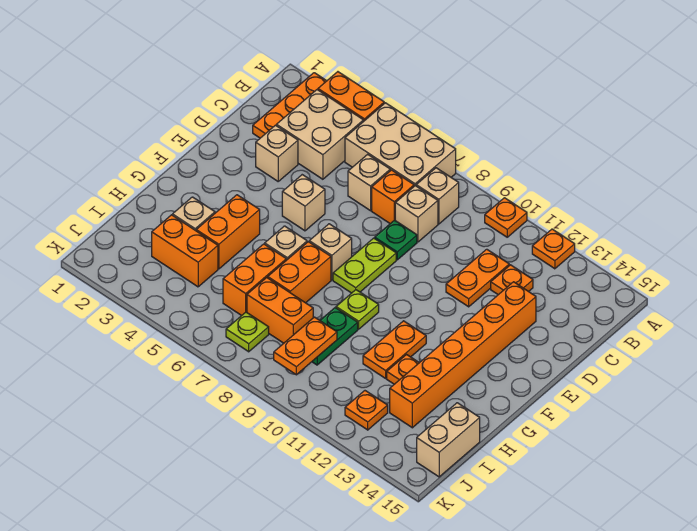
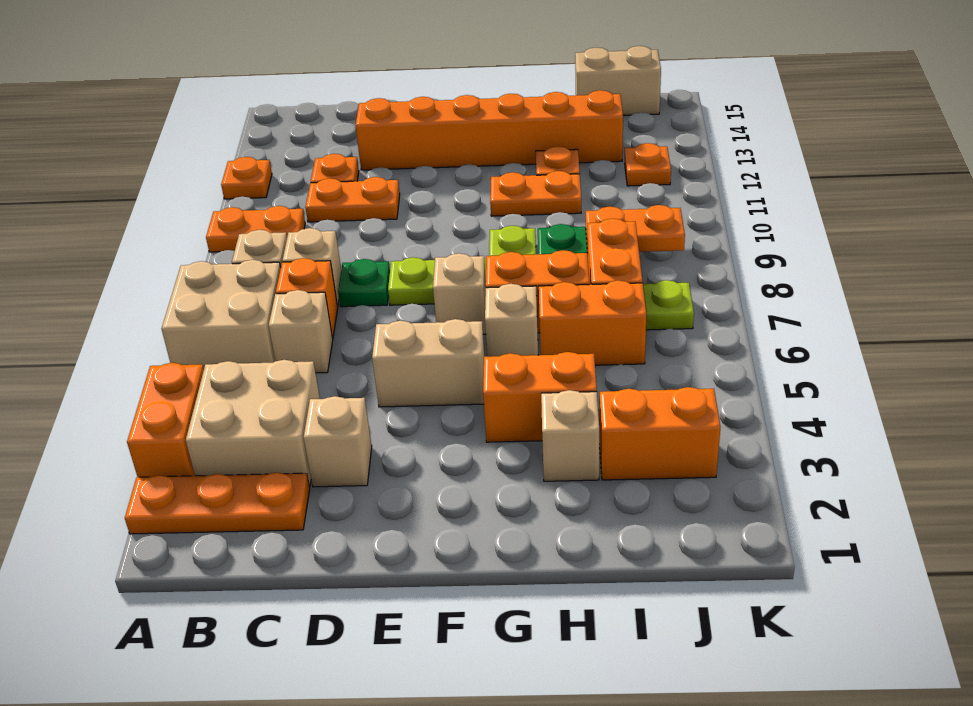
tan 2x3 brick [345,103,456,186] -> tan 2x2 brick [162,260,281,368]
orange 1x1 plate [485,198,527,237] -> orange 1x2 plate [206,206,305,252]
tan 1x1 brick [282,175,325,231] -> tan 1x2 brick [372,319,485,407]
orange 1x2 brick [152,215,218,287] -> orange 1x2 brick turned to [599,387,721,480]

